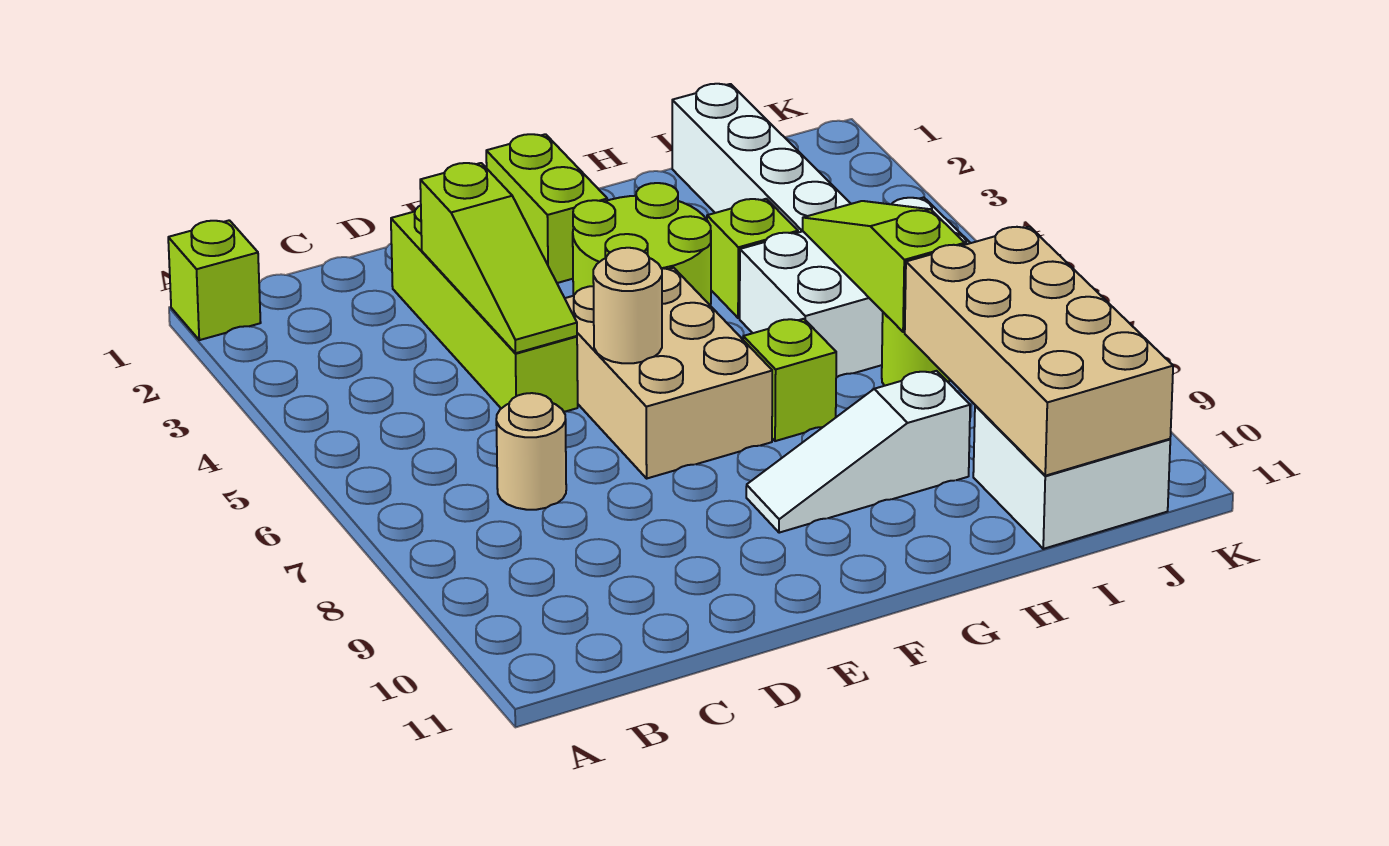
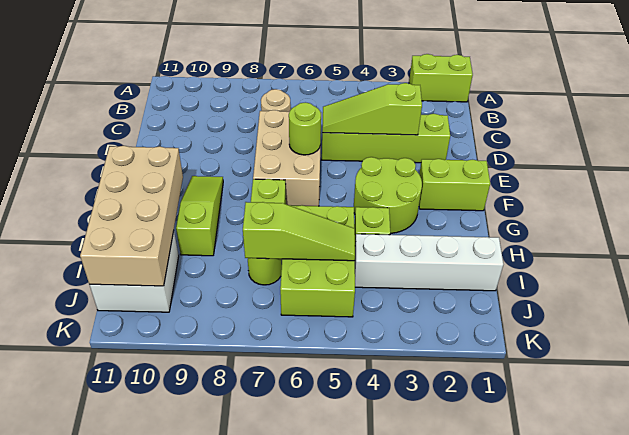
lime 1x1 brick [168,220,261,340] -> lime 1x2 brick [409,54,473,102]
tan 2x3 brick [565,268,772,478] -> tan 2x3 brick turned to [253,110,321,206]
tan 1x1 round brick [593,248,662,363] -> lime 1x1 round brick [289,102,321,155]
white 1x3 slope [746,371,970,533] -> lime 1x3 slope [176,176,223,256]
white 2x3 brick [740,197,970,378] -> lime 2x3 brick [280,205,355,317]
tan 2x4 brick [905,227,1173,476] -> tan 2x4 brick turned to [80,146,183,286]

